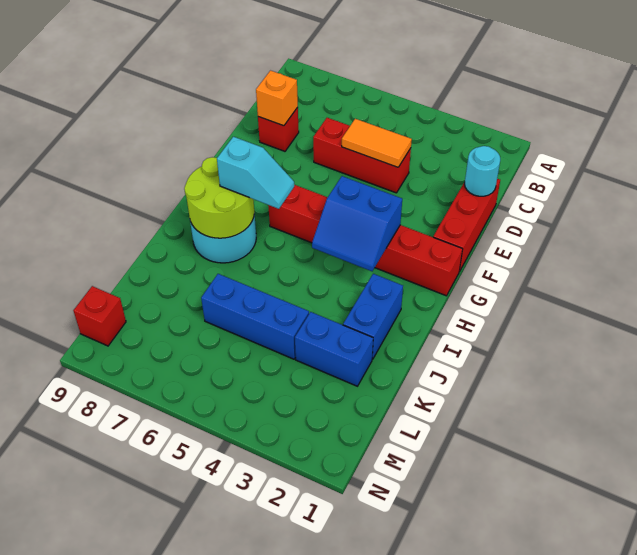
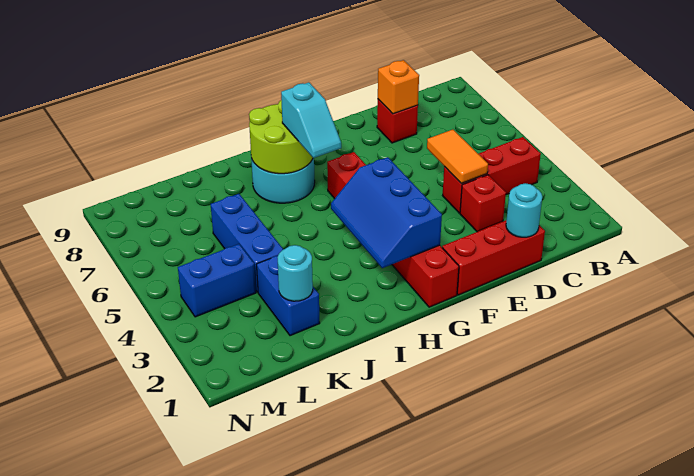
red 1x3 brick [313,118,411,193] -> red 1x3 brick turned to [443,137,541,213]
blue 2x2 slope [312,176,402,271] -> blue 2x3 slope [331,157,442,268]
blue 1x2 brick [343,274,403,359] -> blue 1x2 brick moved to [178,244,256,317]
none -> cyan 1x1 round brick [277,245,313,301]
red 1x1 brick [73,286,126,346] -> red 1x1 brick moved to [460,175,506,232]

